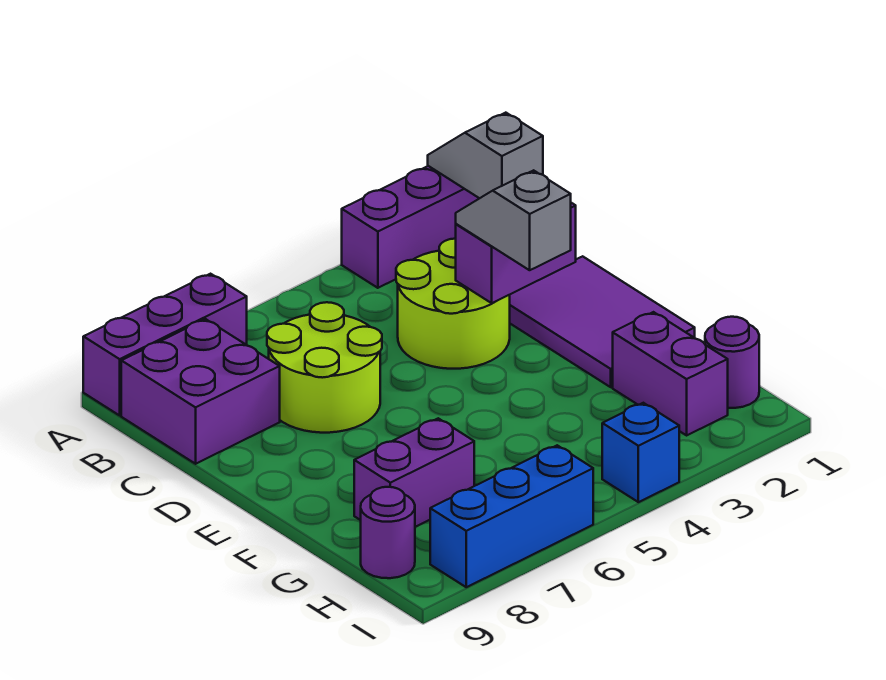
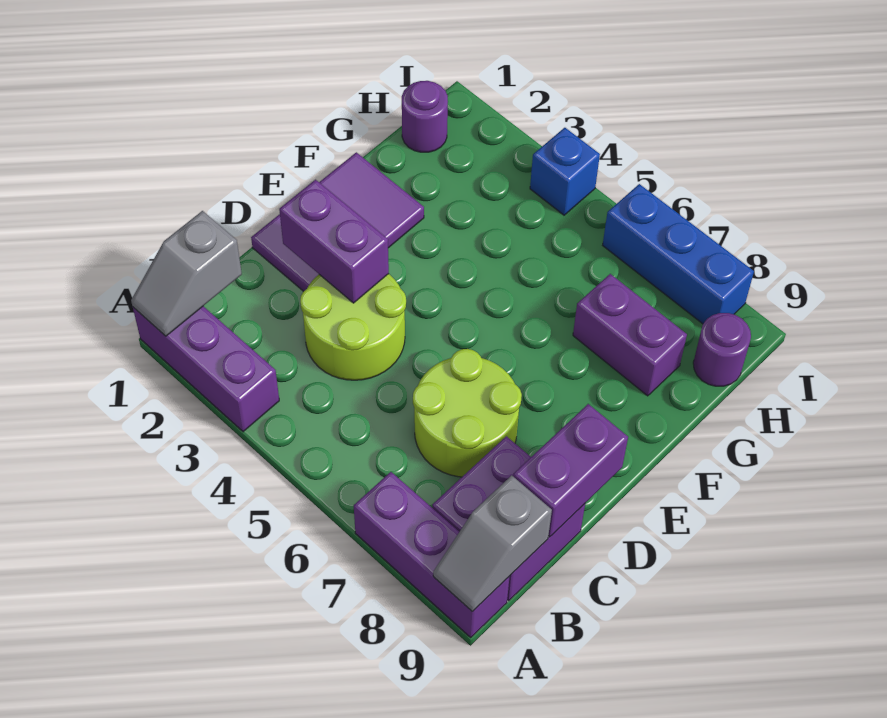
grey 1x2 slope [456,170,571,270] -> grey 1x2 slope moved to [433,475,552,612]
purple 1x2 brick [613,312,728,435] -> purple 1x2 brick moved to [513,404,628,537]

